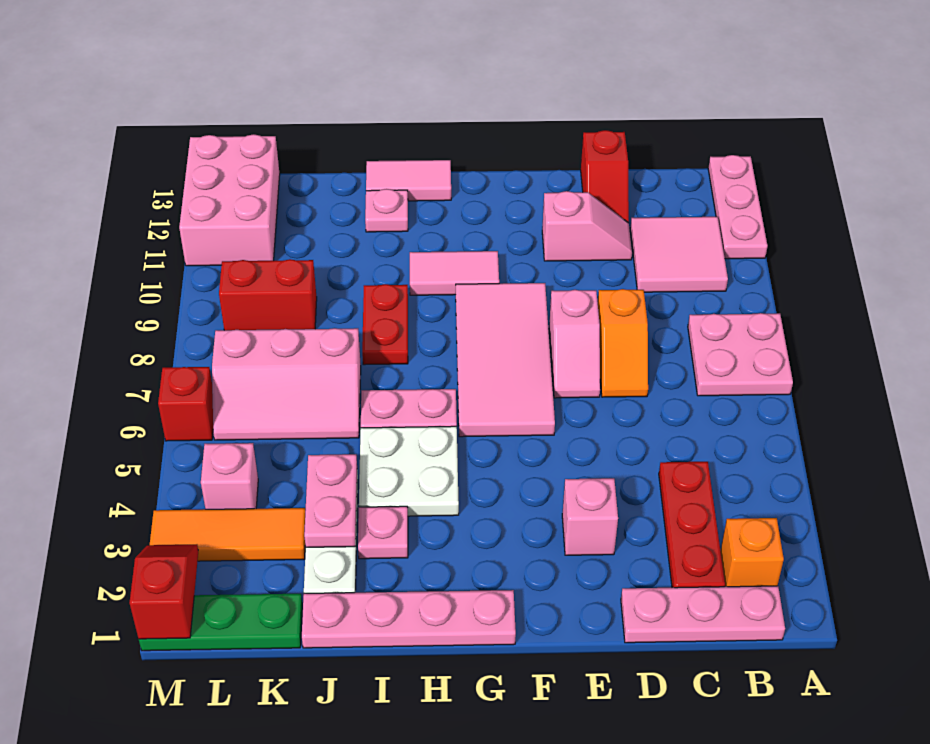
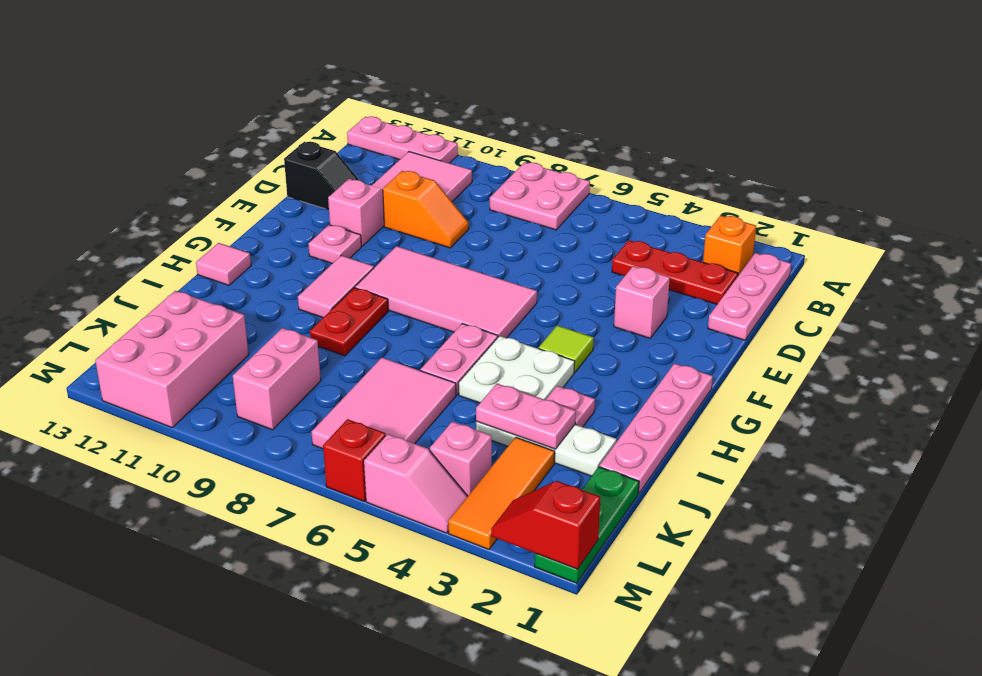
orange 1x2 slope [598,289,648,397] -> orange 1x2 slope moved to [382,171,469,248]
red 1x2 slope [581,130,629,223] -> black 1x2 slope [284,142,359,209]
pink 1x2 slope [549,290,600,398] -> pink 1x2 slope moved to [364,434,468,533]
none -> lime 1x1 tile [539,325,594,372]
pink 1x2 tile [366,160,451,201] -> pink 1x1 tile [196,243,251,285]
red 1x2 plate [362,284,408,365] -> red 1x2 plate turned to [310,288,388,356]
pink 1x1 plate [365,189,408,232] -> pink 1x1 plate moved to [308,225,361,264]
pink 2x3 slope [212,328,361,440] -> pink 2x3 tile [312,357,456,449]
red 1x2 brick [219,259,317,330] -> pink 1x2 brick [233,328,321,430]
pink 2x3 brick [179,134,280,266] -> pink 2x3 brick turned to [95,291,249,427]

